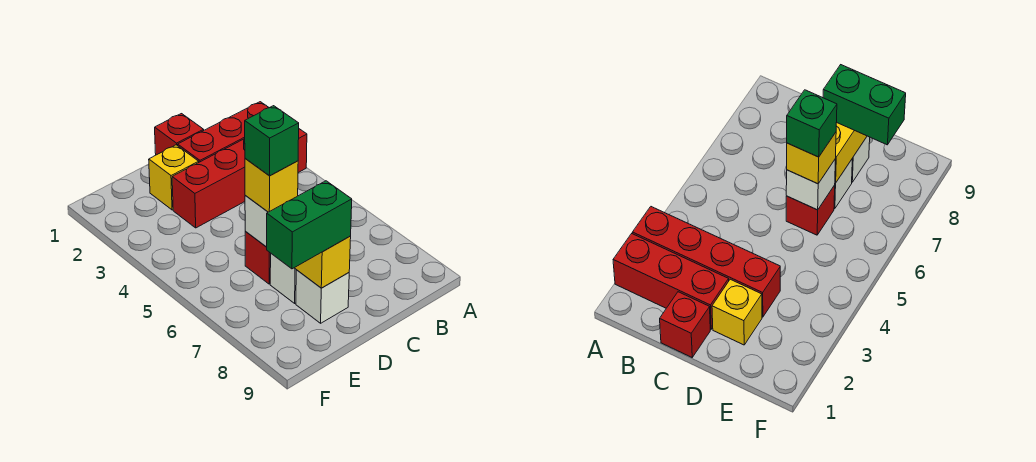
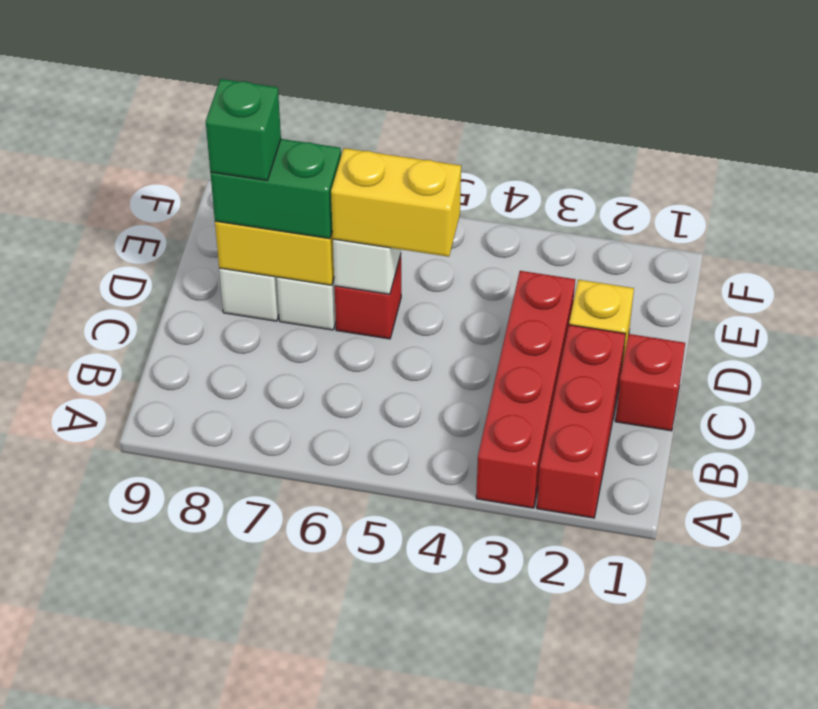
yellow 1x1 brick [245,158,298,212] -> yellow 1x2 brick [331,148,461,257]
green 1x1 brick [245,106,299,176] -> green 1x1 brick moved to [206,79,281,181]
green 1x2 brick [267,181,352,269] -> green 1x2 brick turned to [210,139,341,239]

